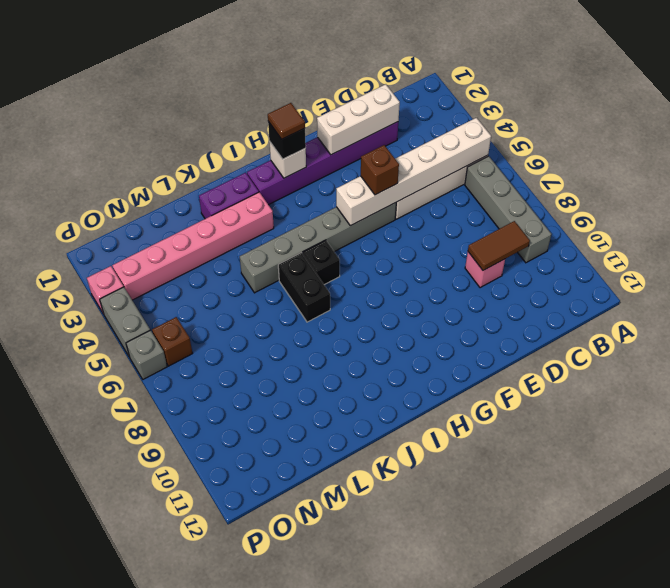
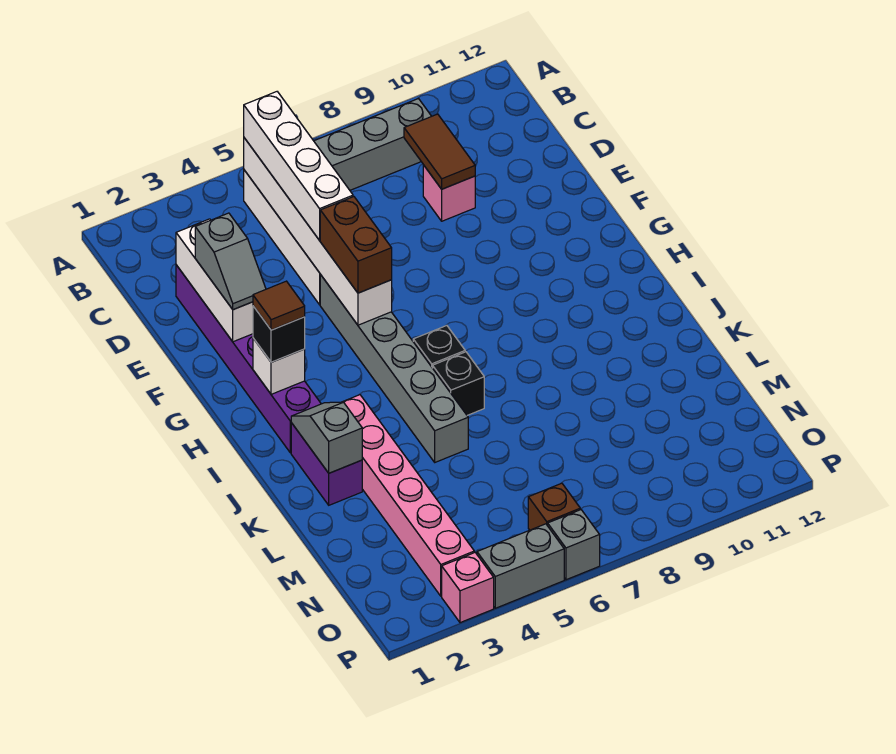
none -> white 1x4 brick [244,92,353,240]
none -> grey 1x2 slope [195,213,266,310]
brown 1x1 brick [361,145,399,195] -> brown 1x2 brick [320,197,392,293]
none -> grey 1x2 slope [291,402,362,473]
black 1x2 brick [278,253,330,322] -> black 1x1 brick [433,352,484,415]

